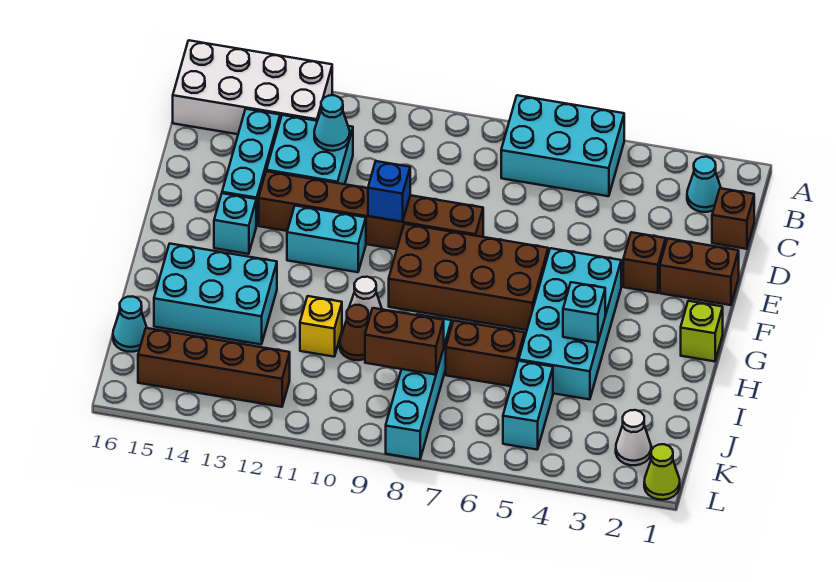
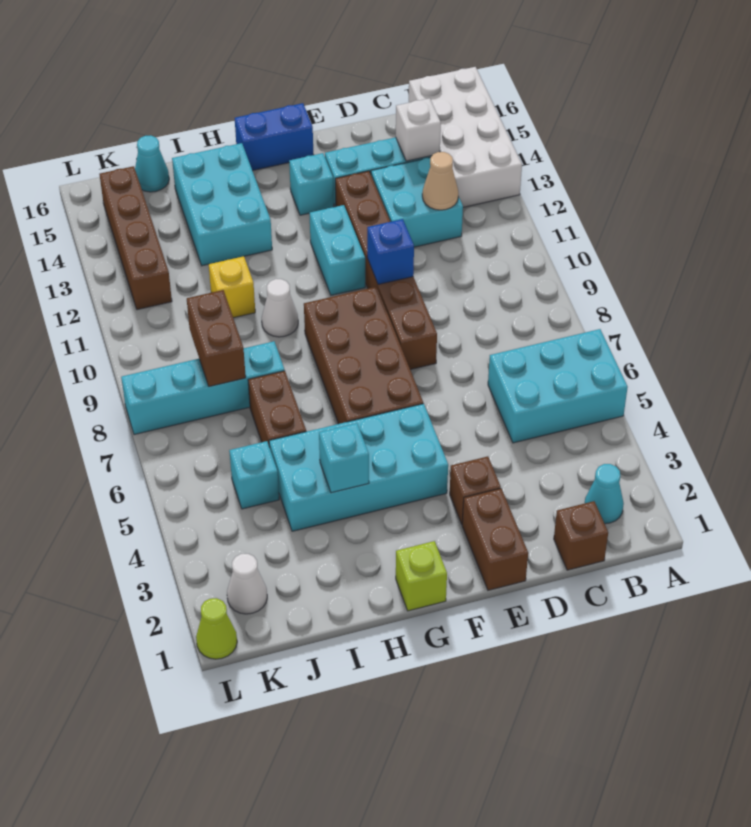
cyan 2x3 brick [501,95,624,196] -> cyan 2x3 brick turned to [488,329,628,443]
cyan 1x1 cone [314,95,350,151] -> tan 1x1 cone [422,152,458,210]
none -> white 1x1 brick [396,98,441,161]
none -> blue 1x2 brick [235,103,313,171]
brown 1x1 cone [340,305,369,360] -> none
cyan 1x2 brick [503,361,553,450] -> cyan 1x1 brick [229,441,279,509]

